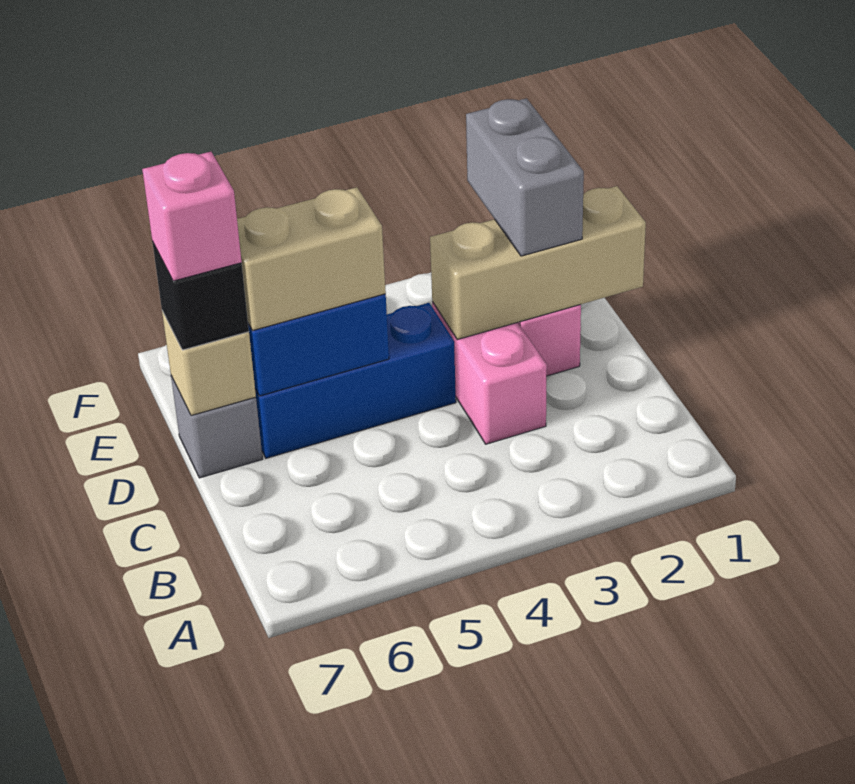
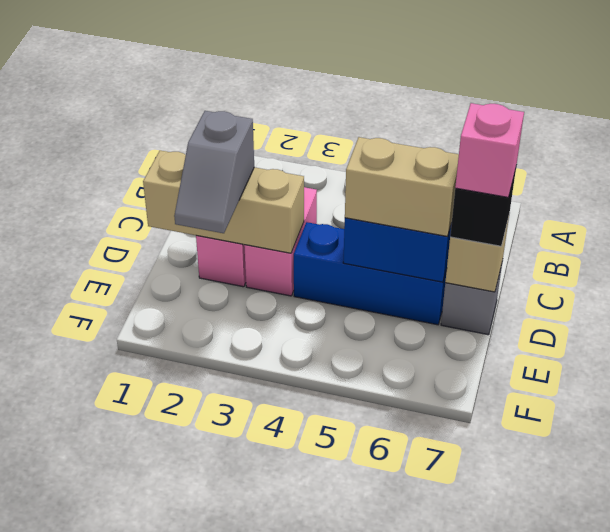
grey 1x2 brick [466,98,584,256] -> grey 1x2 slope [174,111,254,233]

